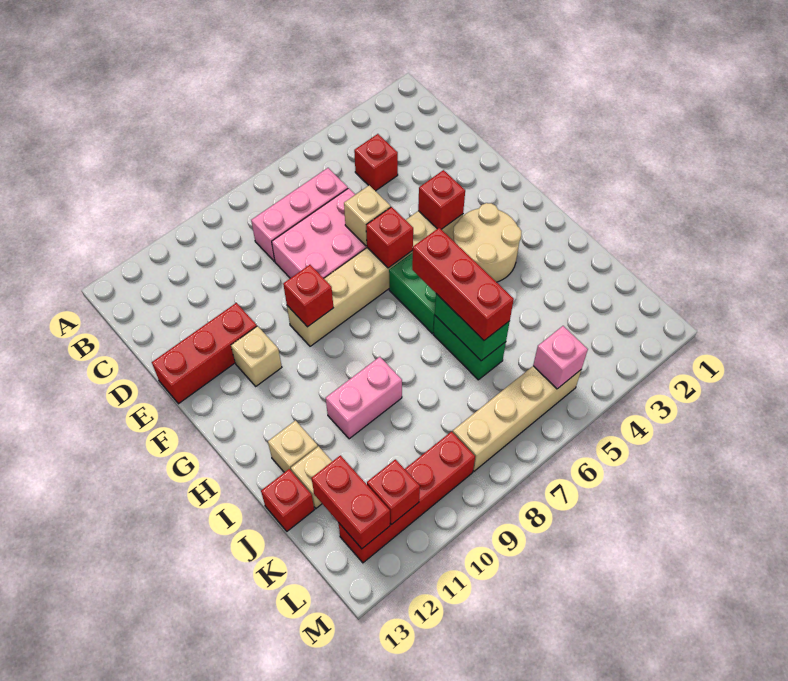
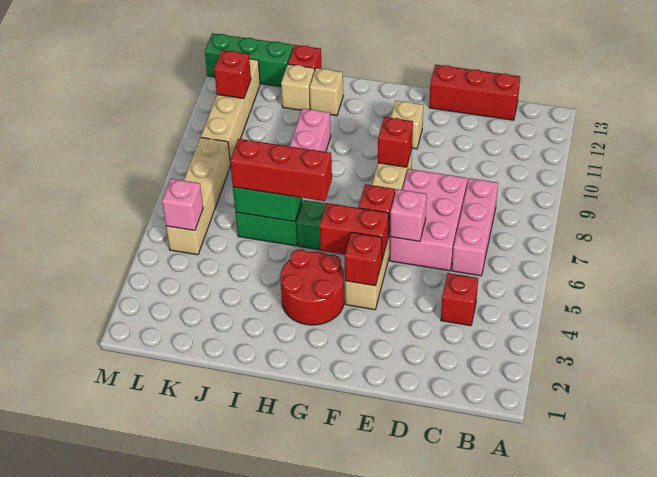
tan 1x1 brick [344,185,391,246] -> pink 1x1 brick [390,189,427,241]
red 1x3 brick [152,303,257,404] -> red 1x3 brick turned to [429,65,520,120]
tan 2x2 round brick [453,203,521,282] -> red 2x2 round brick [280,250,344,325]
red 1x2 brick [311,455,390,549] -> red 1x2 brick moved to [319,203,389,259]
none -> green 1x3 brick [205,33,293,87]
red 1x4 brick [338,432,475,563] -> tan 1x4 brick [201,59,260,159]

